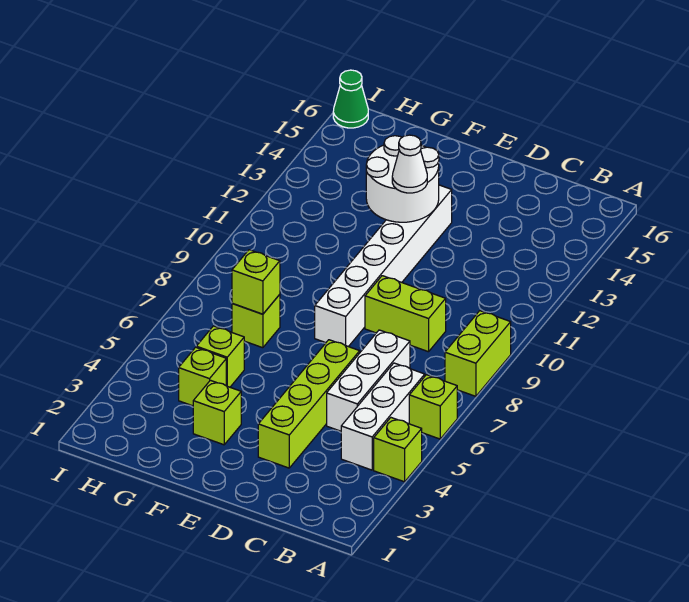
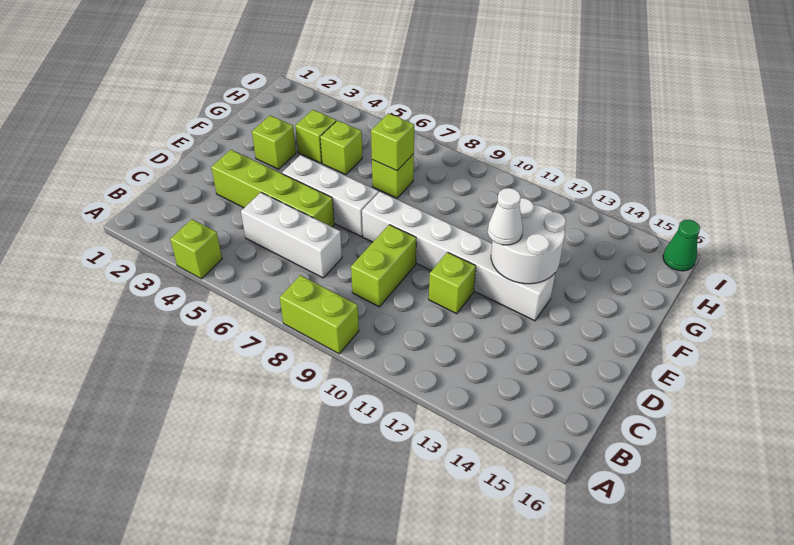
lime 1x1 brick [409,375,457,439] -> lime 1x1 brick moved to [429,252,476,314]
white 1x3 brick [341,363,425,470] -> white 1x3 brick moved to [282,155,378,237]

